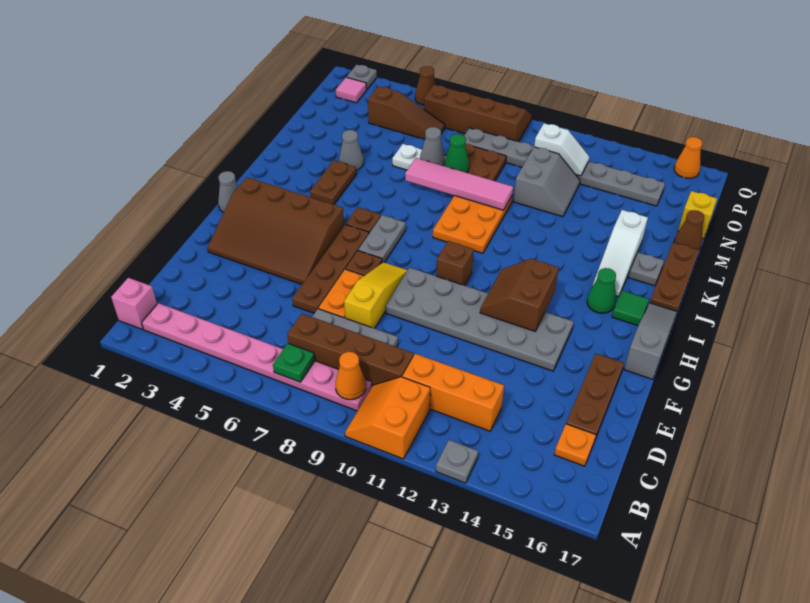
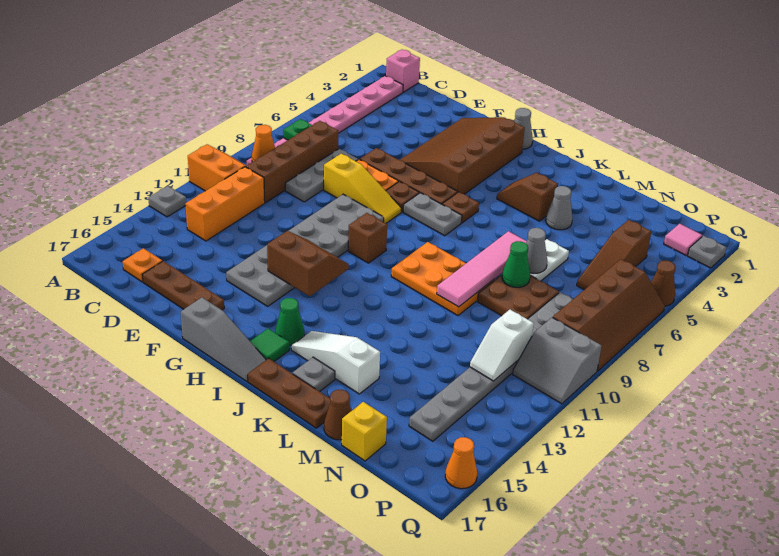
brown 1x2 plate [310,160,356,205] -> brown 1x2 slope [497,173,558,221]
grey 2x2 slope [513,147,580,217] -> grey 2x2 slope moved to [513,317,602,404]

